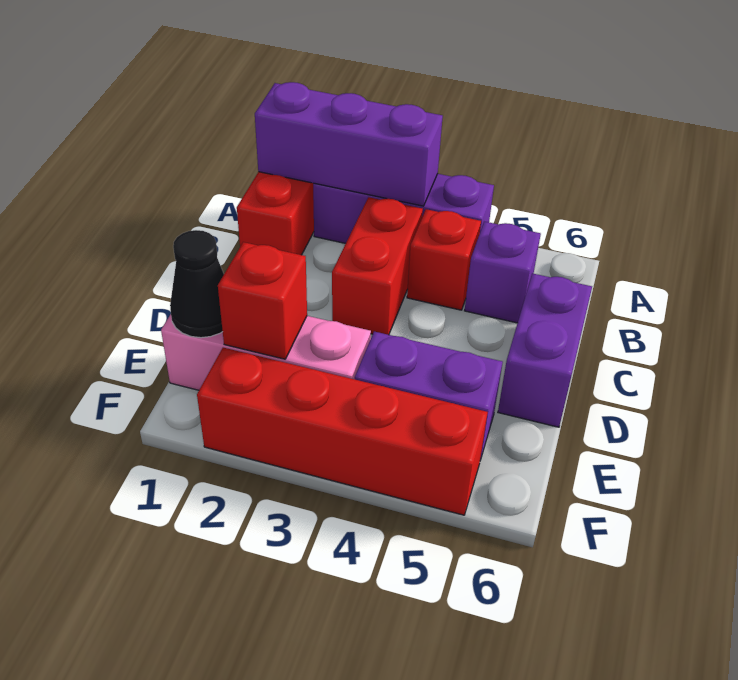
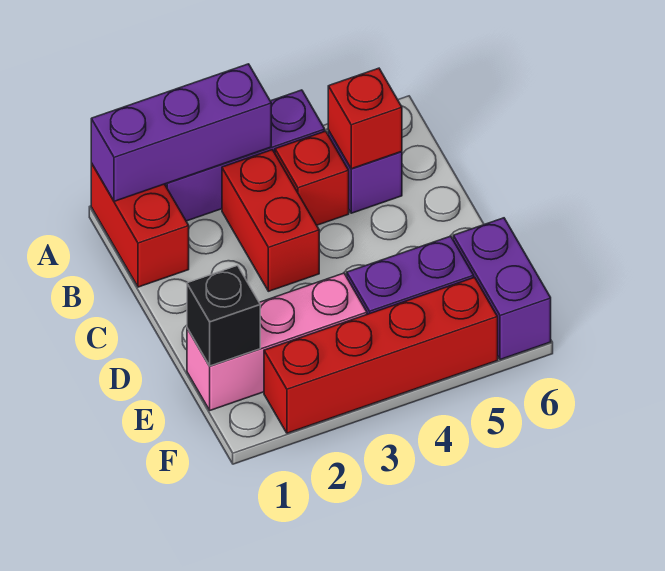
purple 1x2 brick [498,273,592,427] -> purple 1x2 brick moved to [453,218,551,360]
black 1x1 cone [170,230,224,338] -> black 1x1 brick [187,266,260,366]
red 1x1 brick [218,242,307,359] -> red 1x1 brick moved to [328,68,402,169]

